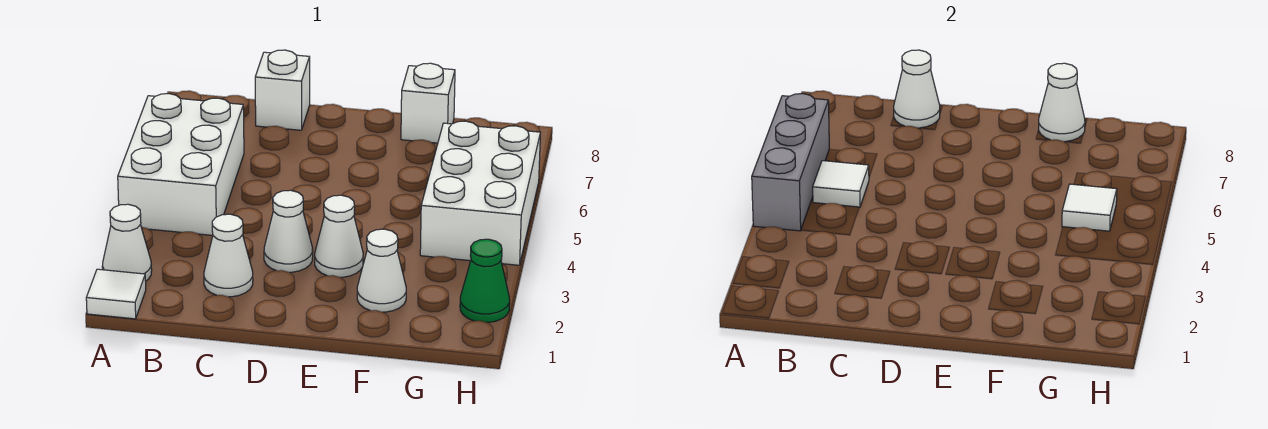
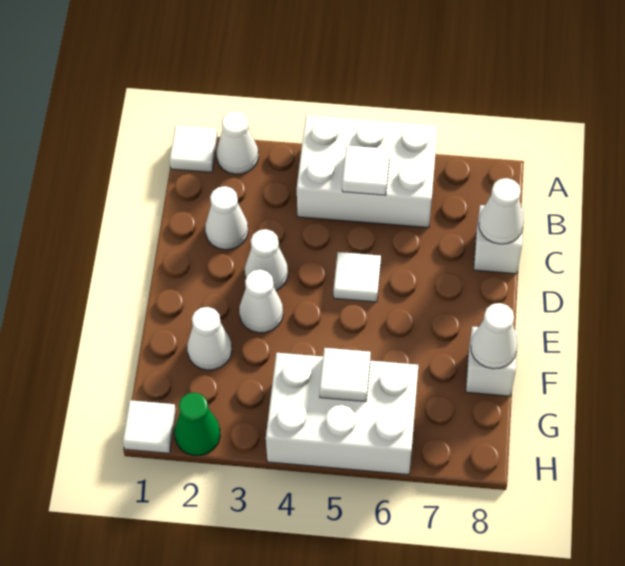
grey 1x3 brick [752,94,829,231] -> none
none -> white 1x1 tile [334,252,381,302]
none -> white 1x1 tile [123,400,176,453]

